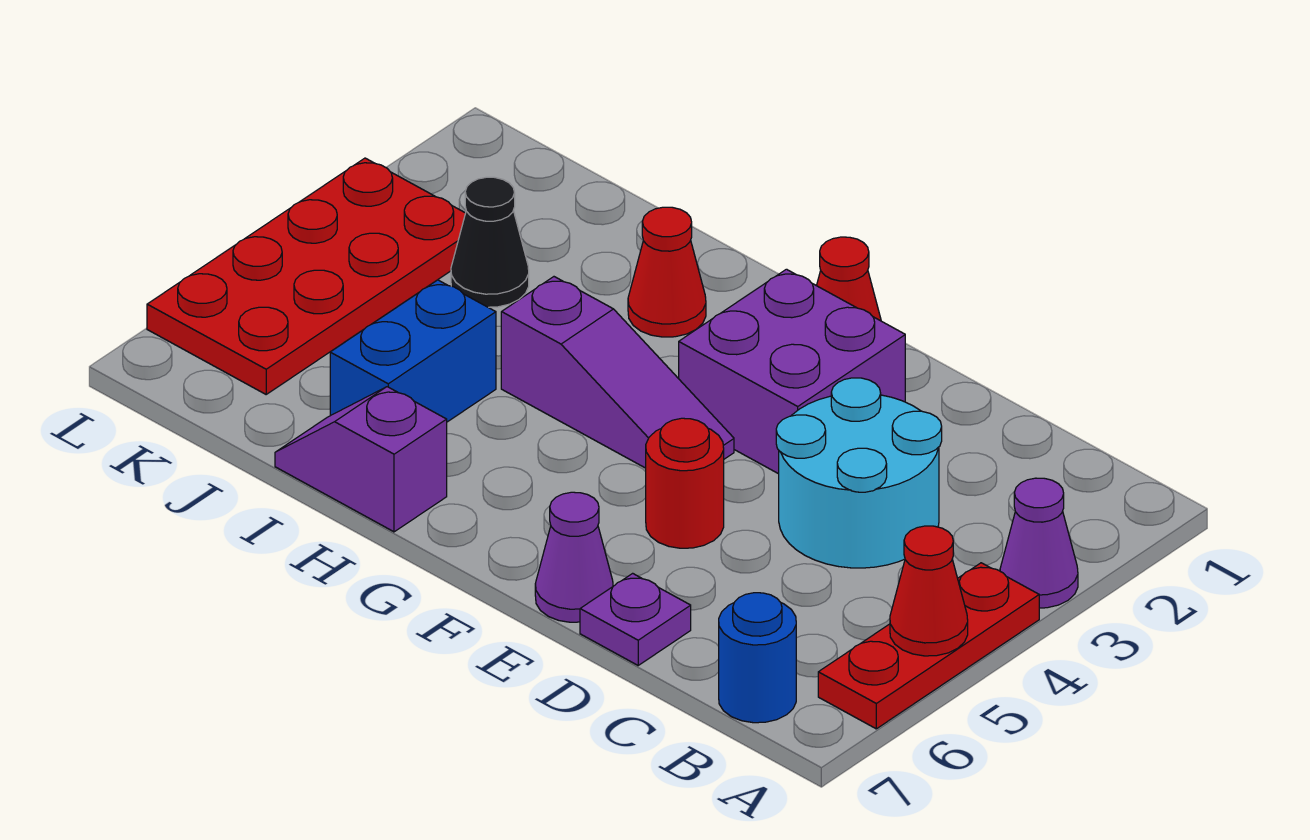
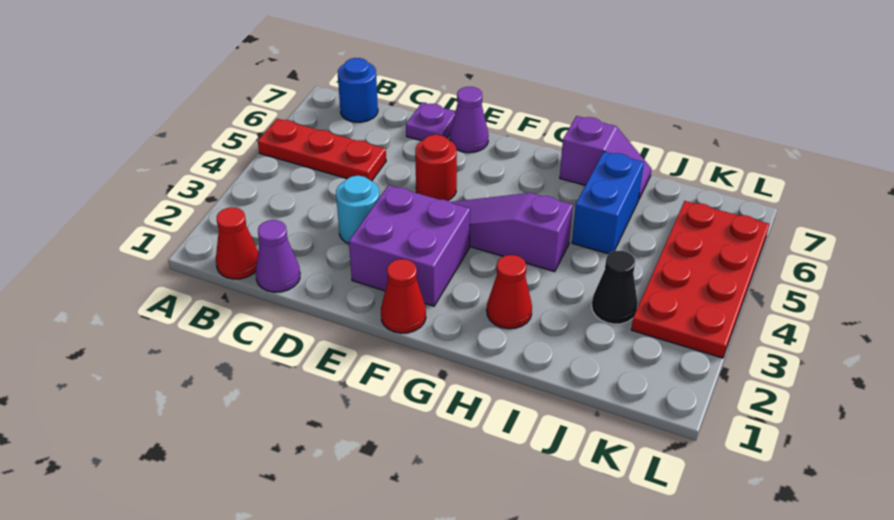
purple 1x1 cone [1000,478,1078,608] -> purple 1x1 cone moved to [256,220,300,292]
red 1x3 plate [818,563,1039,729] -> red 1x3 plate turned to [258,119,386,181]
red 1x1 cone [890,526,968,656] -> red 1x1 cone moved to [216,207,258,279]
cyan 2x2 round brick [776,378,942,568] -> cyan 1x1 round brick [336,176,379,244]

